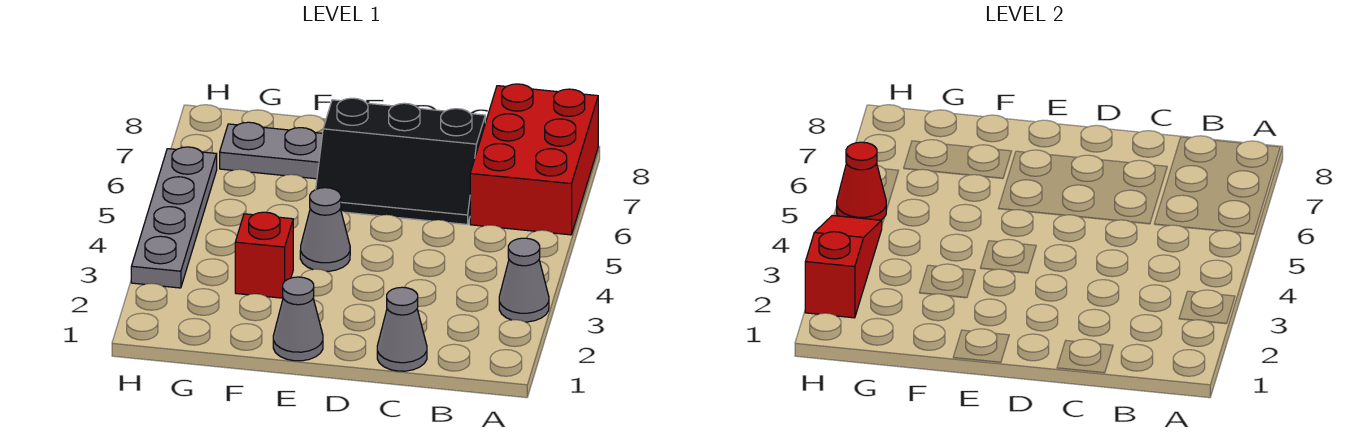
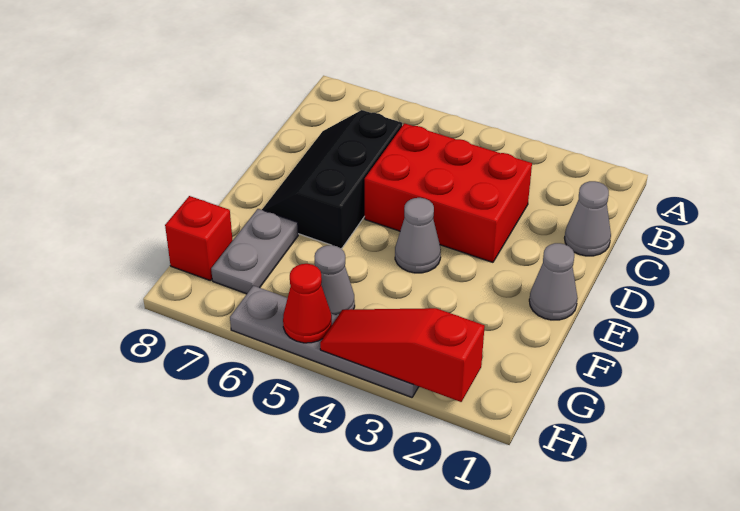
grey 1x1 cone [499,238,549,322] -> grey 1x1 cone moved to [315,245,355,316]
red 2x3 brick [470,84,598,235] -> red 2x3 brick moved to [365,123,532,262]
black 2x3 slope [316,98,485,224] -> black 2x3 slope turned to [262,110,402,249]
red 1x1 brick [235,212,293,298] -> red 1x1 brick moved to [165,196,233,281]

